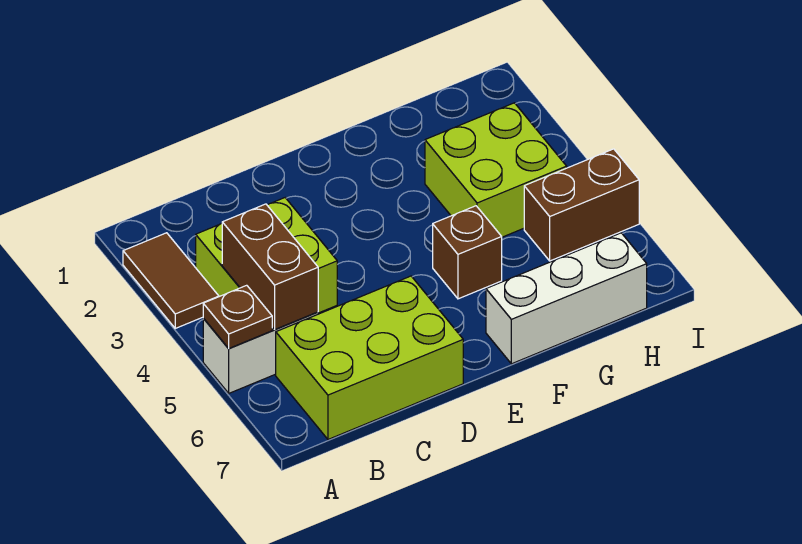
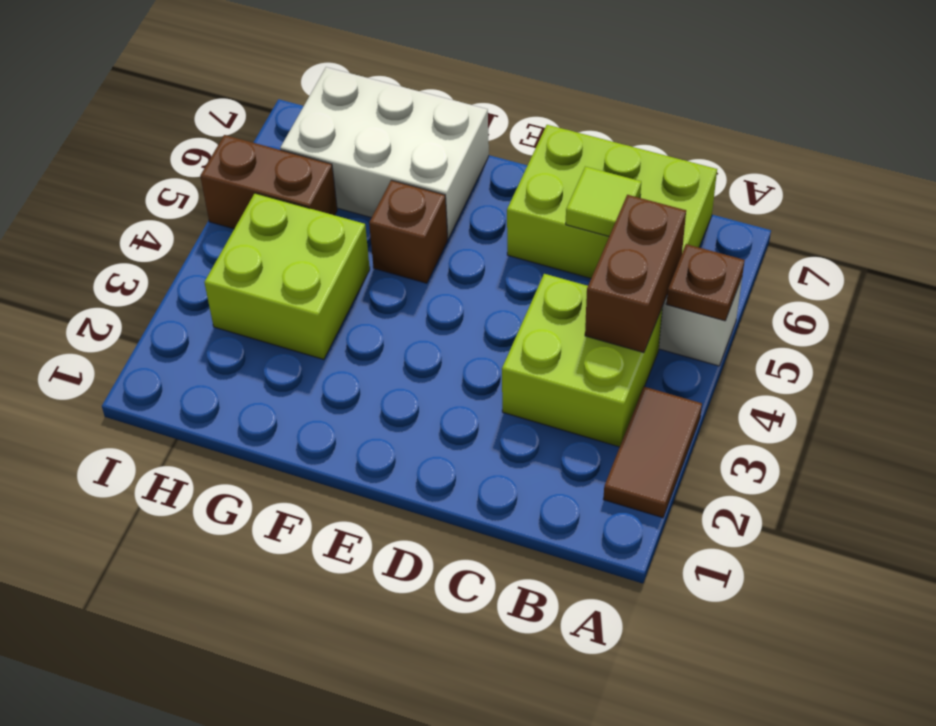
none -> lime 1x1 tile [566,167,641,236]
white 1x3 brick [486,233,647,364] -> white 2x3 brick [280,67,489,239]

